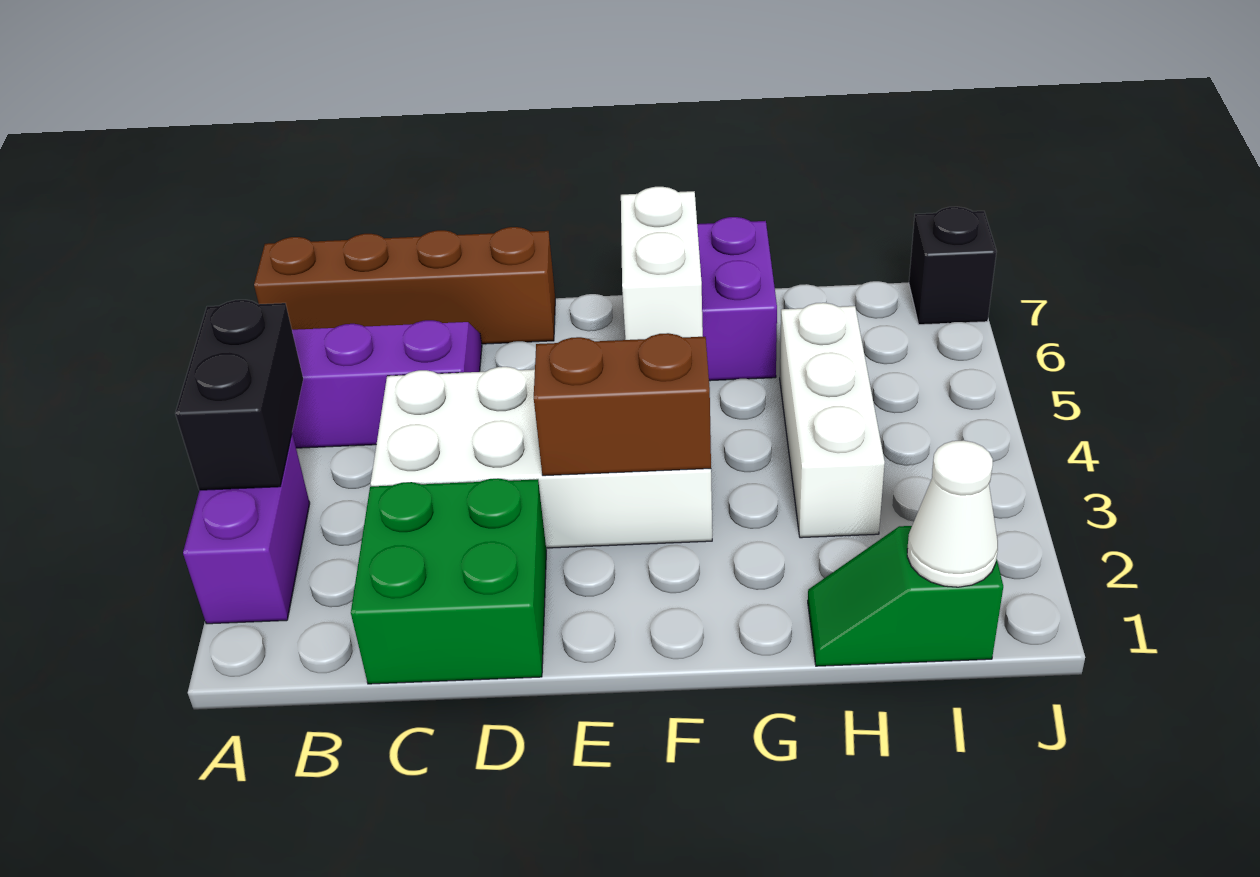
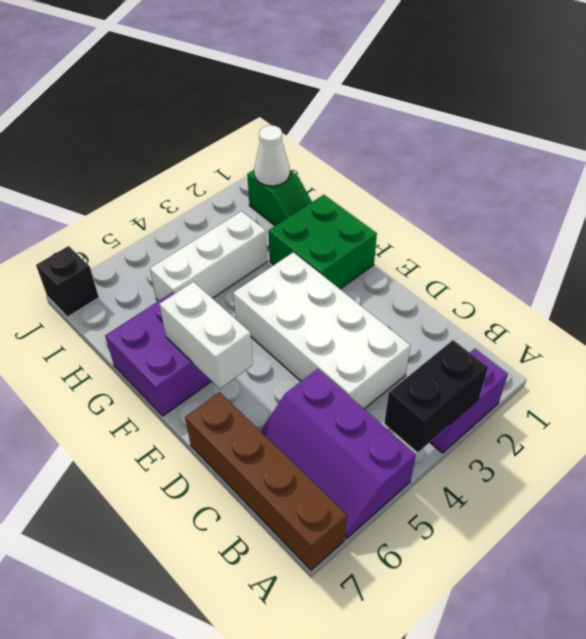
green 2x2 brick [351,478,546,684] -> green 2x2 brick moved to [268,195,377,289]
brown 1x2 brick [534,333,711,476] -> none
white 1x2 brick [621,187,703,340] -> white 1x2 brick turned to [159,282,253,389]

